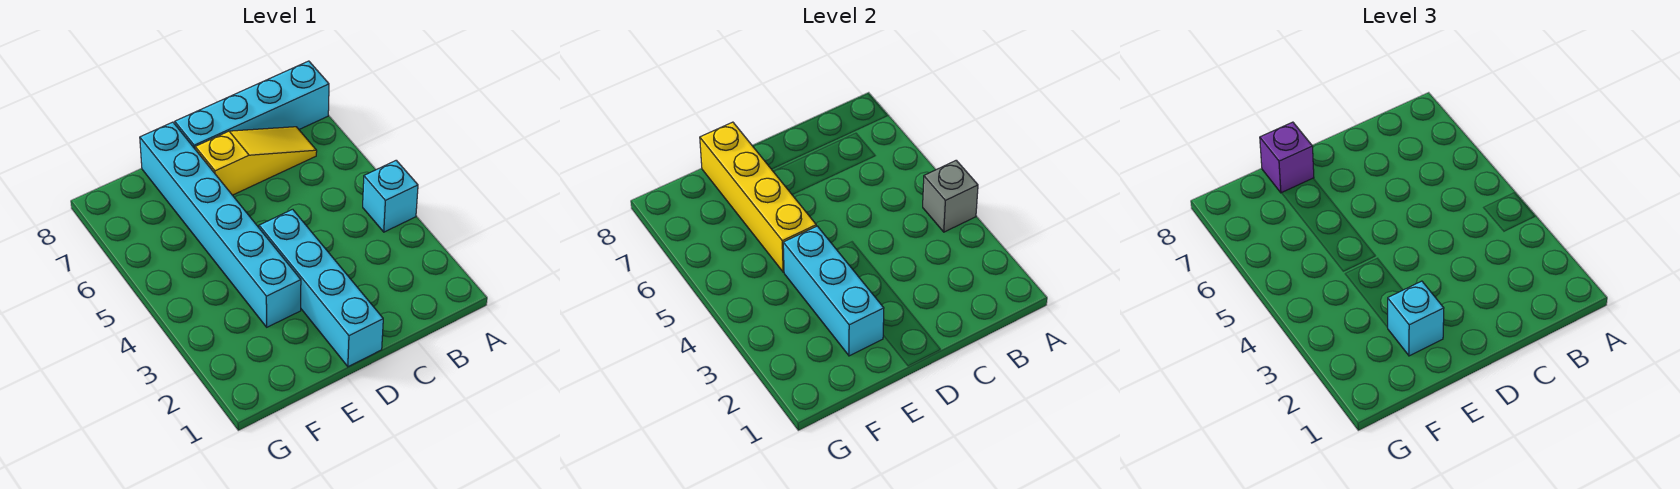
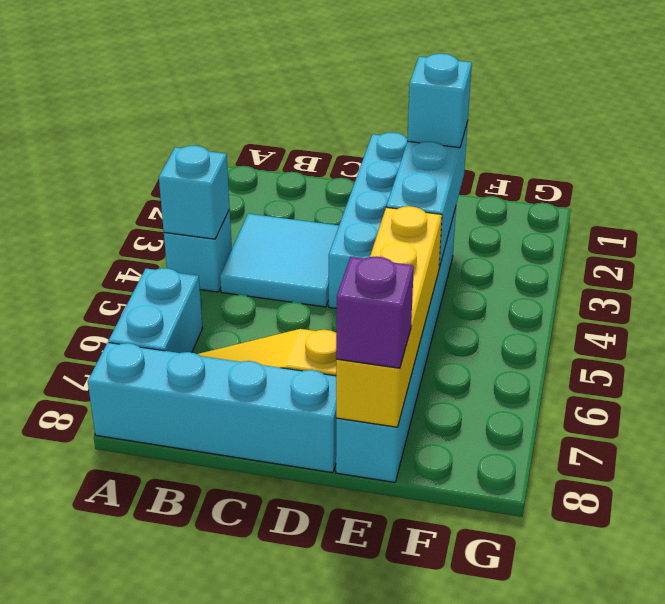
grey 1x1 brick [923,160,978,232] -> cyan 1x1 brick [159,146,230,239]
none -> cyan 1x2 brick [109,268,202,353]
none -> cyan 2x2 tile [220,214,339,307]

